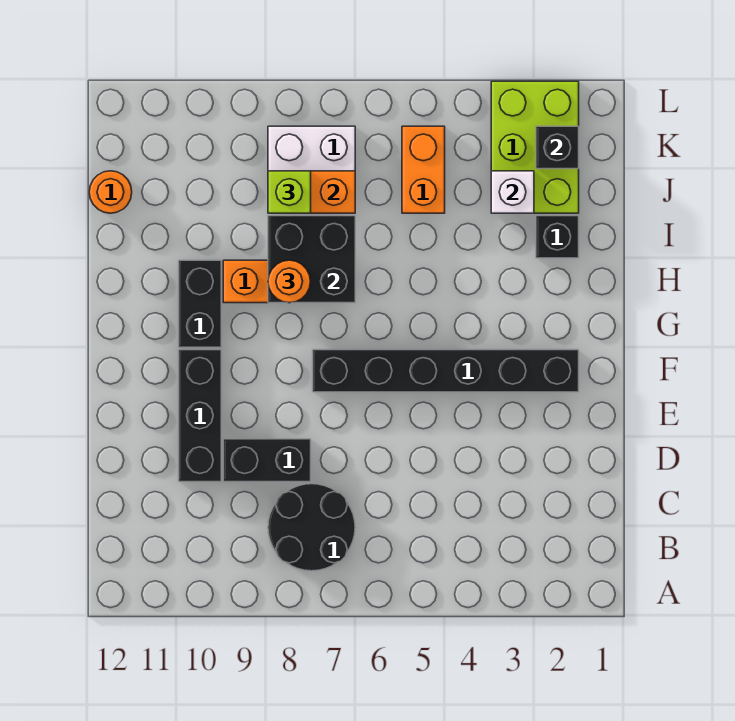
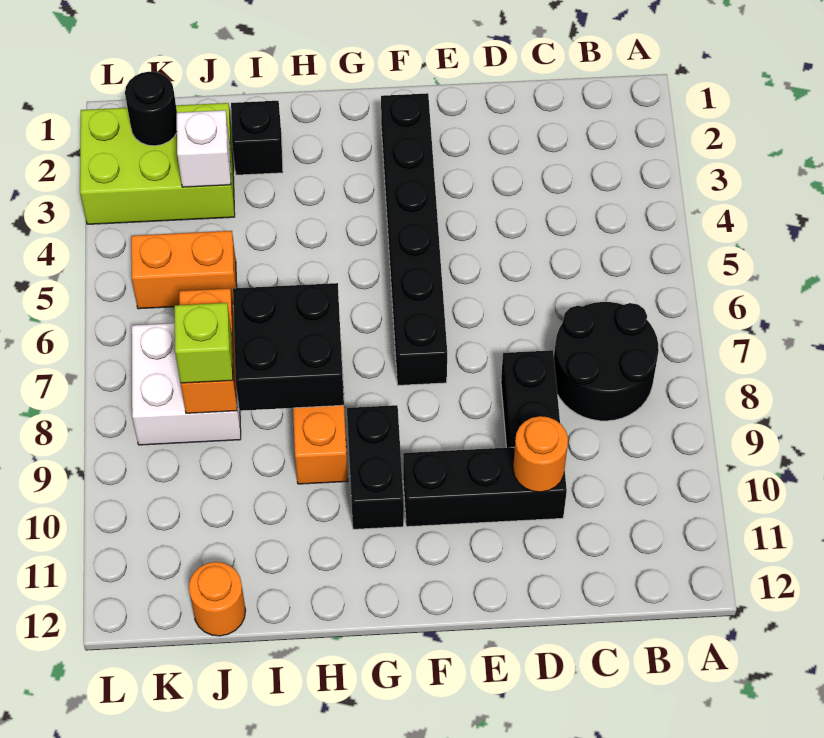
black 1x2 brick [179,260,221,347] -> black 1x2 brick turned to [347,405,404,529]
orange 1x1 round brick [268,260,310,303] -> orange 1x1 round brick moved to [513,416,568,492]
black 1x1 brick [536,126,579,169] -> black 1x1 round brick [125,72,177,146]

